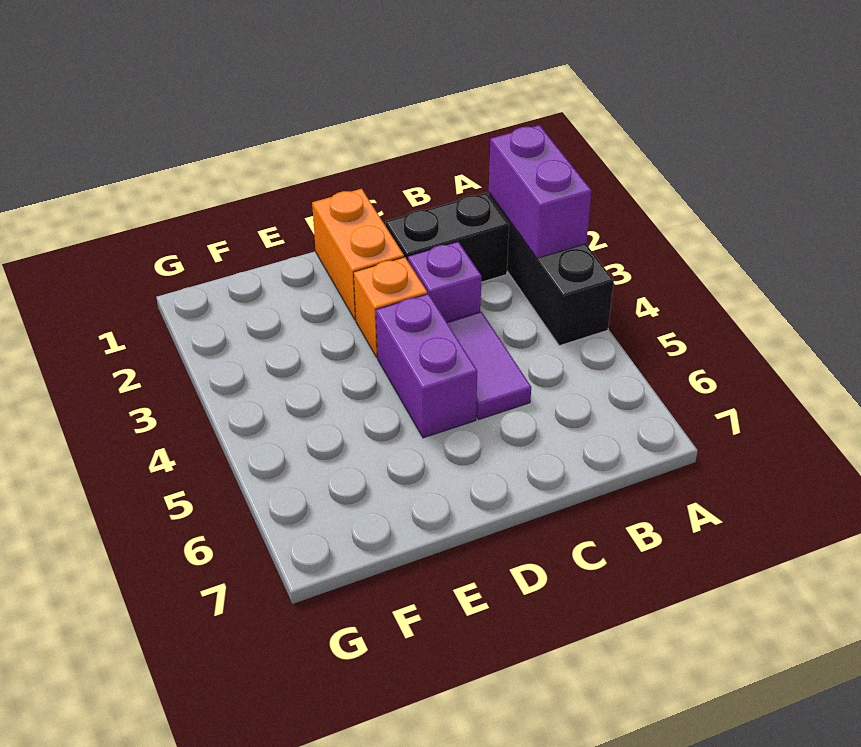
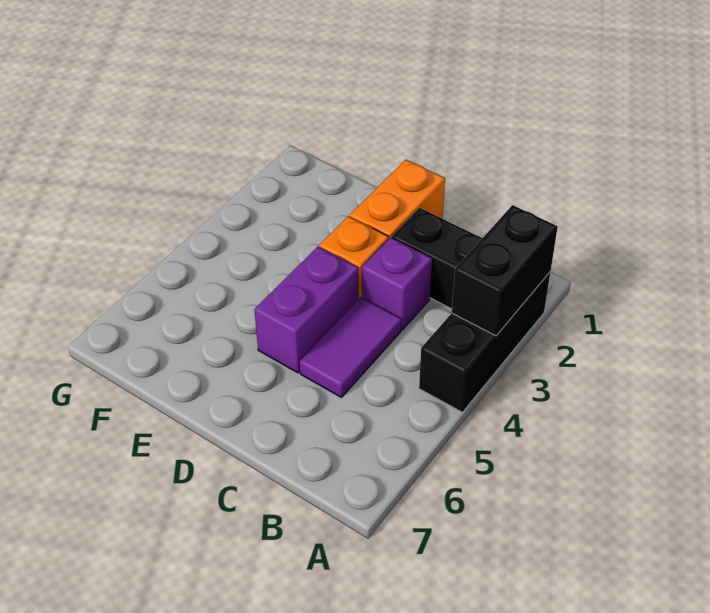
purple 1x2 brick [489,125,592,258] -> black 1x2 brick [452,205,558,336]

